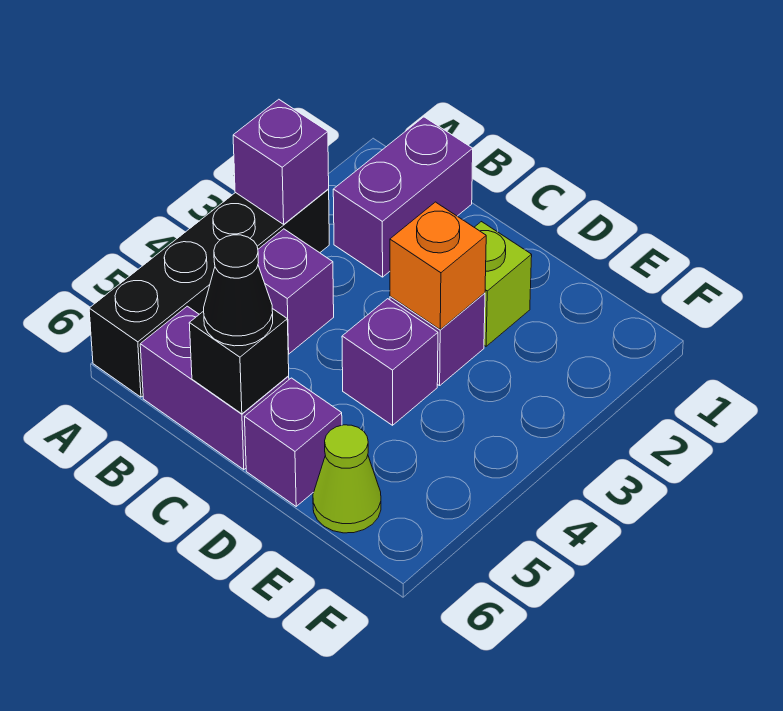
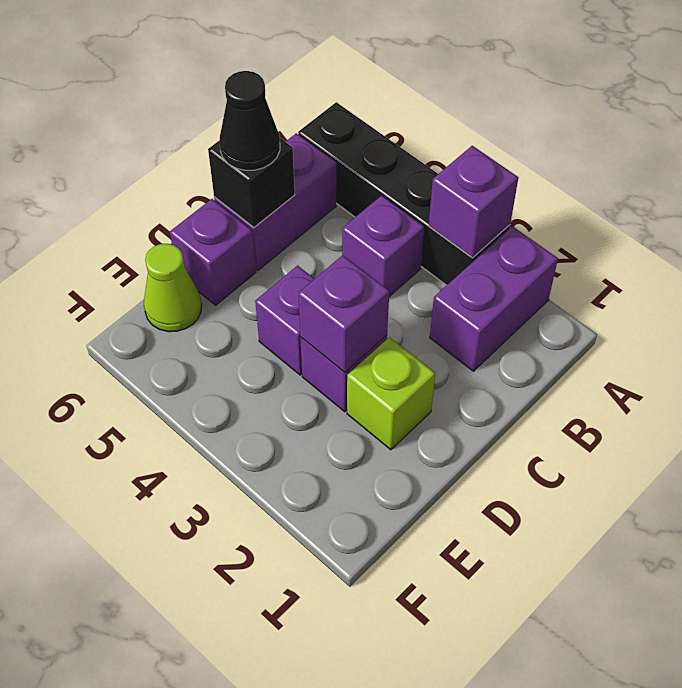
purple 1x2 brick [333,117,473,277] -> purple 1x2 brick turned to [430,226,558,371]
orange 1x1 brick [390,202,486,329] -> purple 1x1 brick [298,255,389,372]

